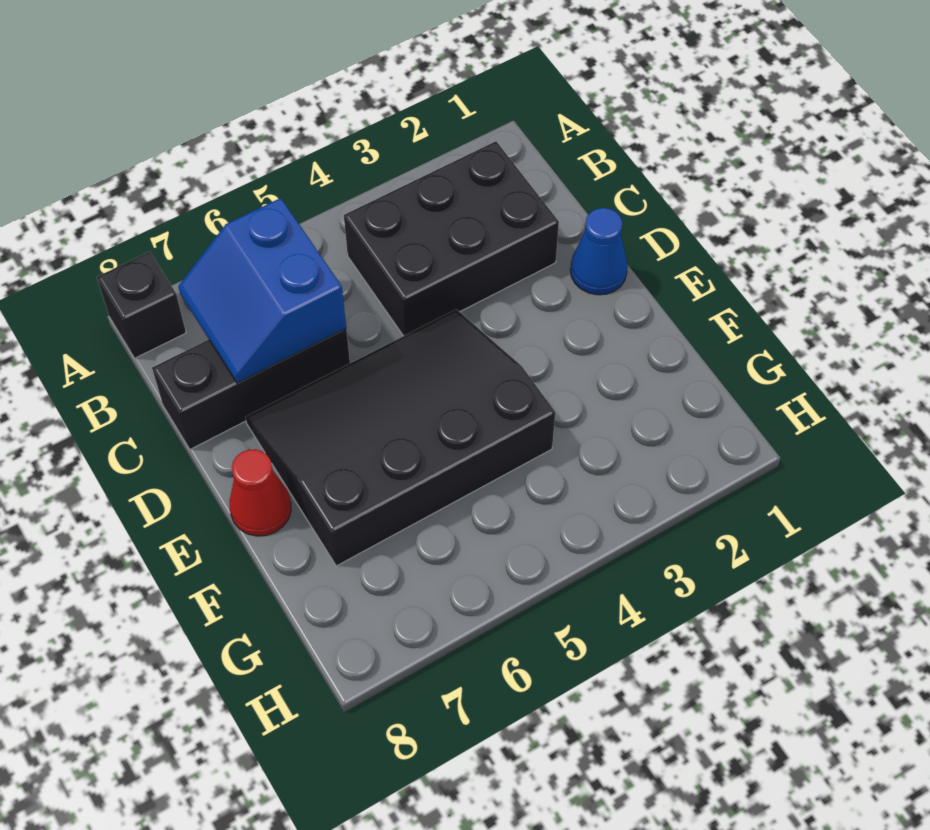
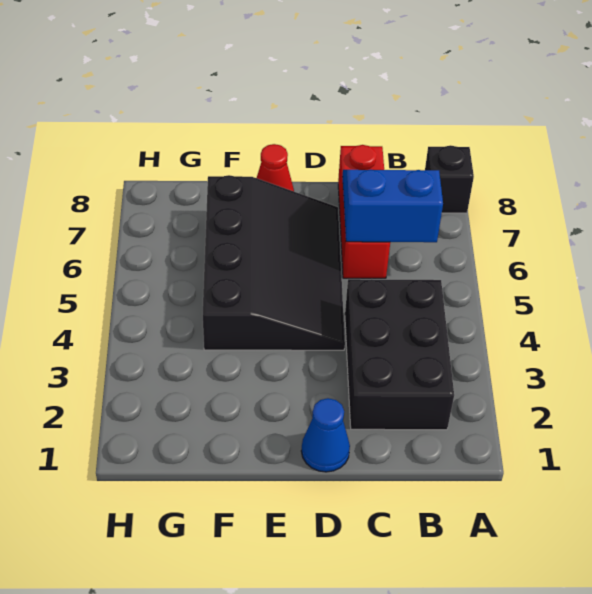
black 1x3 brick [152,329,350,449] -> red 1x3 brick [338,145,390,278]

